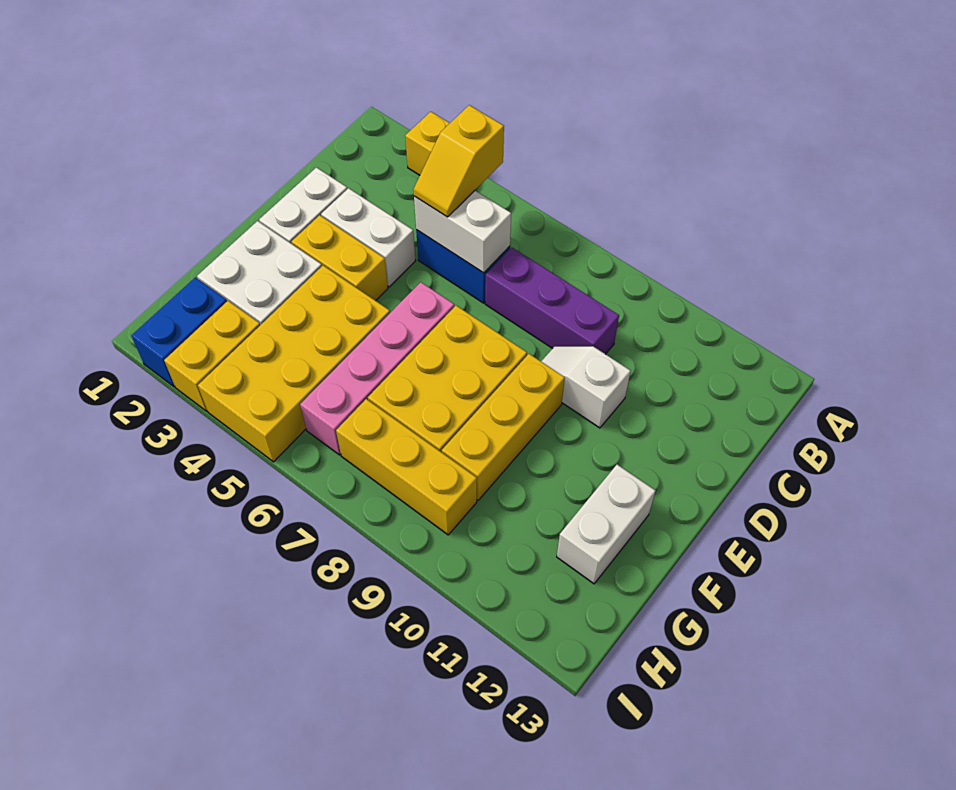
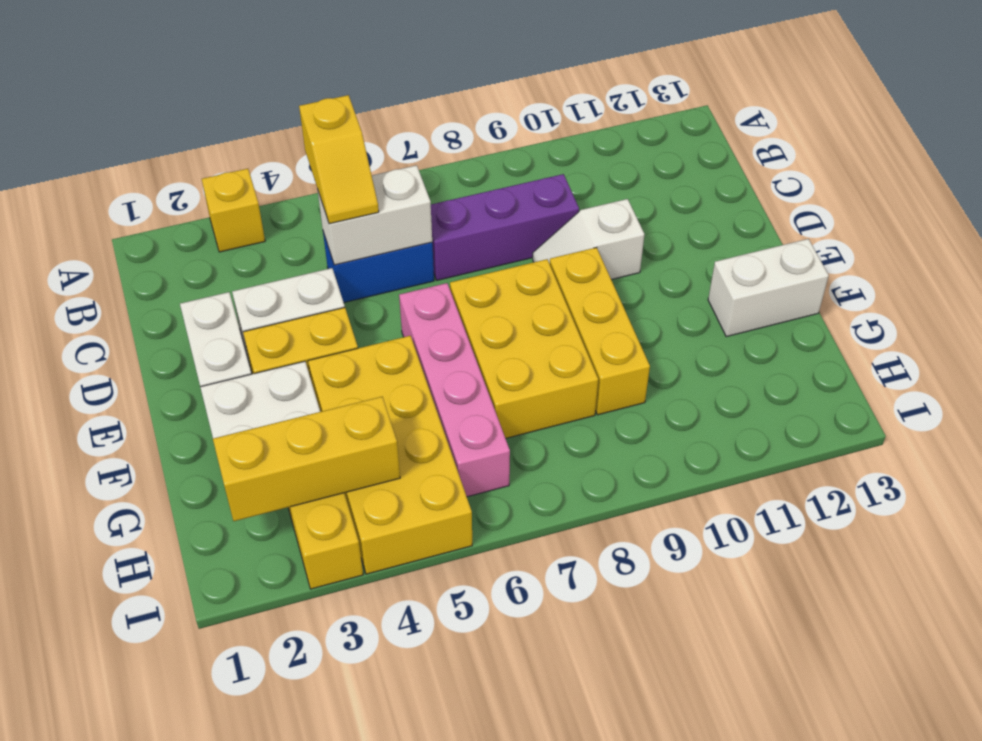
white 1x2 brick [557,465,656,584] -> white 1x2 brick turned to [708,239,829,337]
blue 1x2 brick [131,277,227,387] -> none
yellow 1x3 brick [336,399,477,535] -> yellow 1x3 brick moved to [213,397,400,521]

